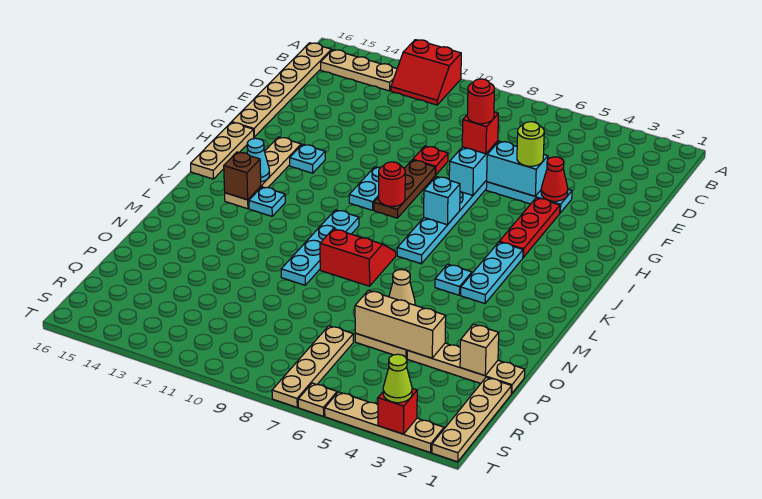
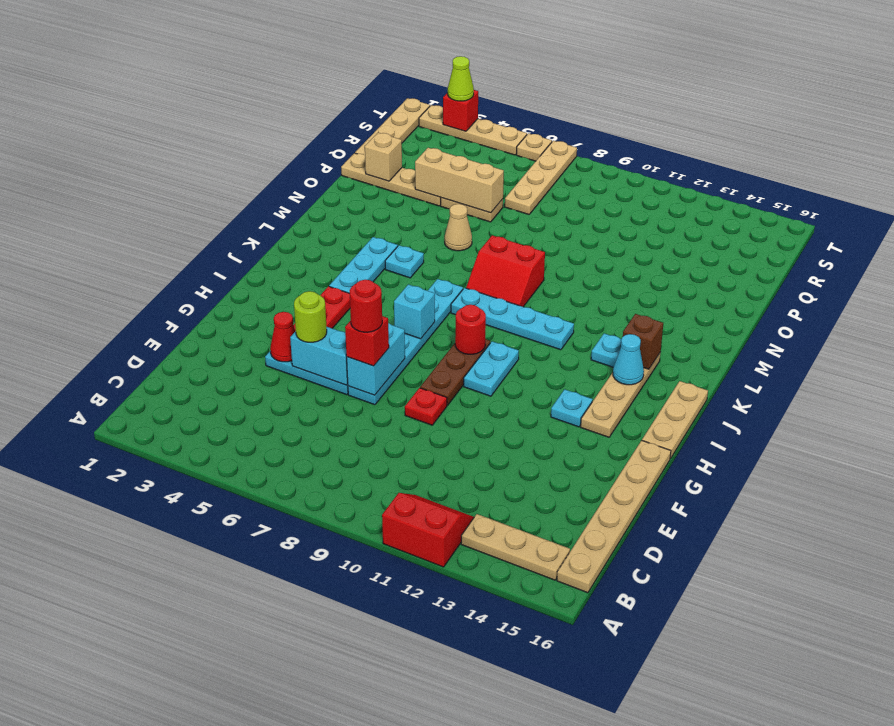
cyan 1x4 plate [281,210,359,285] -> cyan 1x4 plate turned to [451,288,574,350]

